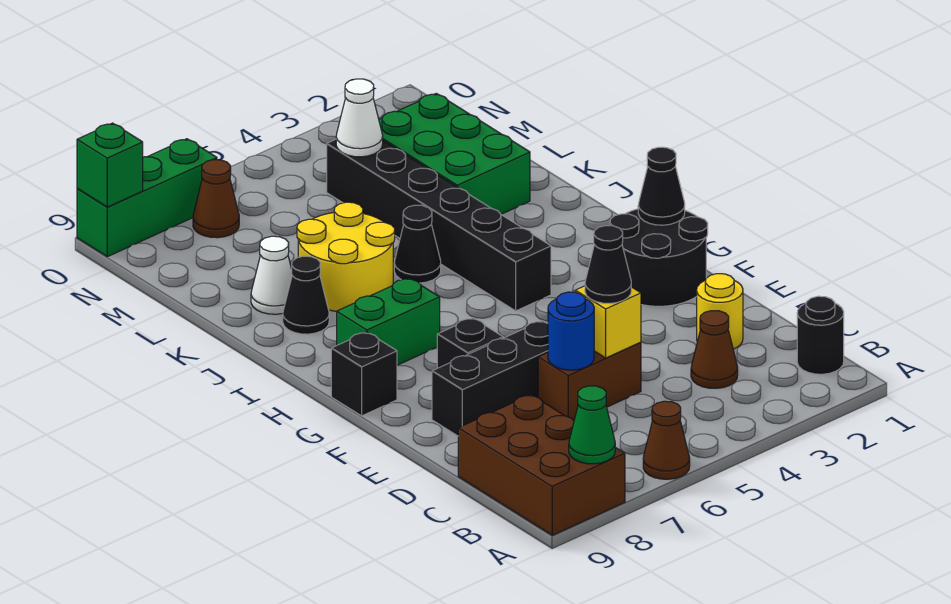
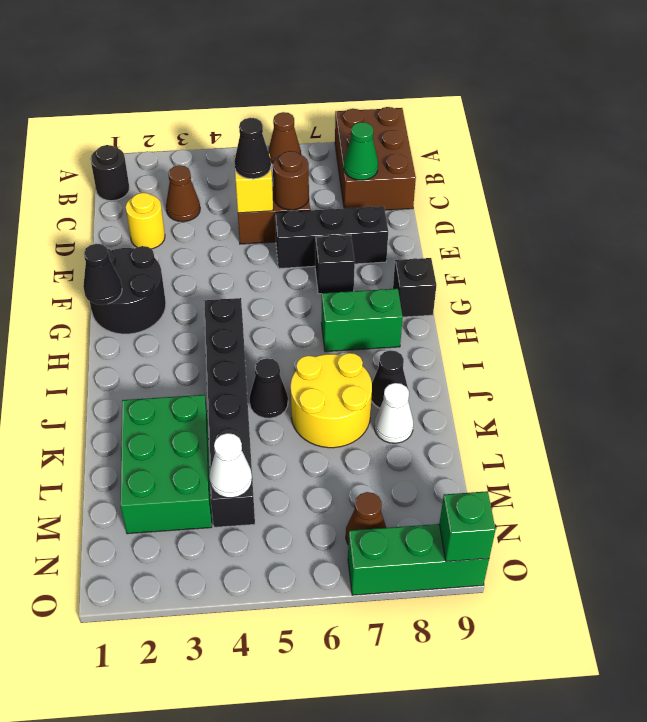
green 1x1 cone [569,386,615,464] -> green 1x1 cone moved to [344,122,378,180]
blue 1x1 round brick [548,292,594,370] -> brown 1x1 round brick [273,151,309,210]

